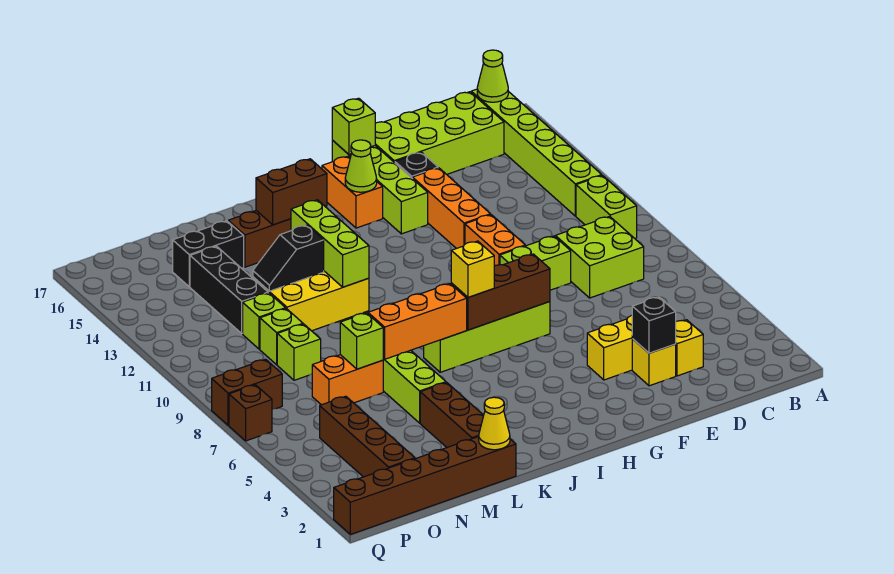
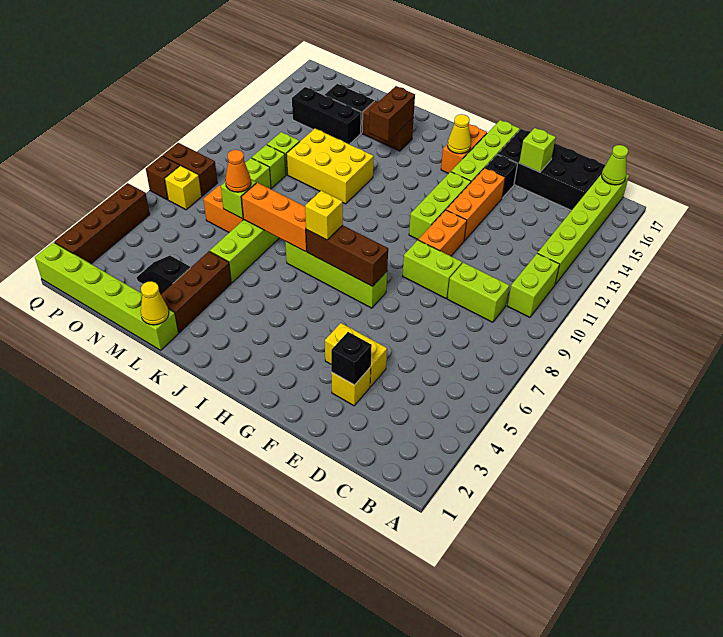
lime 2x2 brick [555,216,644,298] -> lime 1x2 brick [447,263,509,322]
lime 2x4 brick [375,92,504,174] -> black 2x4 brick [498,129,605,211]
yellow 1x1 brick [676,320,703,376] -> yellow 1x1 brick moved to [165,166,202,210]
lime 1x1 brick [332,98,375,154] -> lime 1x1 brick moved to [519,128,556,172]
lime 1x1 cone [345,140,377,192] -> yellow 1x1 cone [448,114,471,154]
brown 1x2 brick [256,159,327,225] -> brown 1x2 brick turned to [369,86,415,142]
lime 1x3 brick [291,200,369,287] -> lime 1x3 brick moved to [409,172,471,239]
brown 1x6 brick [334,436,516,534] -> lime 1x6 brick [35,242,178,350]
black 1x2 slope [253,225,324,291] -> black 1x2 slope moved to [137,256,190,294]
none -> orange 1x1 cone [225,150,251,192]
black 1x3 brick [190,246,268,333] -> black 1x3 brick turned to [292,87,361,144]
brown 1x4 brick [320,396,415,477] -> brown 1x4 brick moved to [55,183,150,264]

